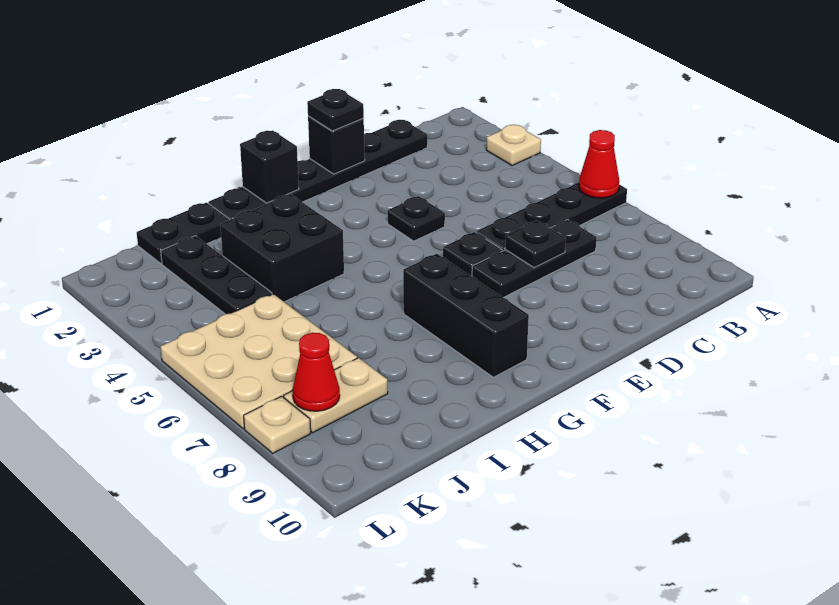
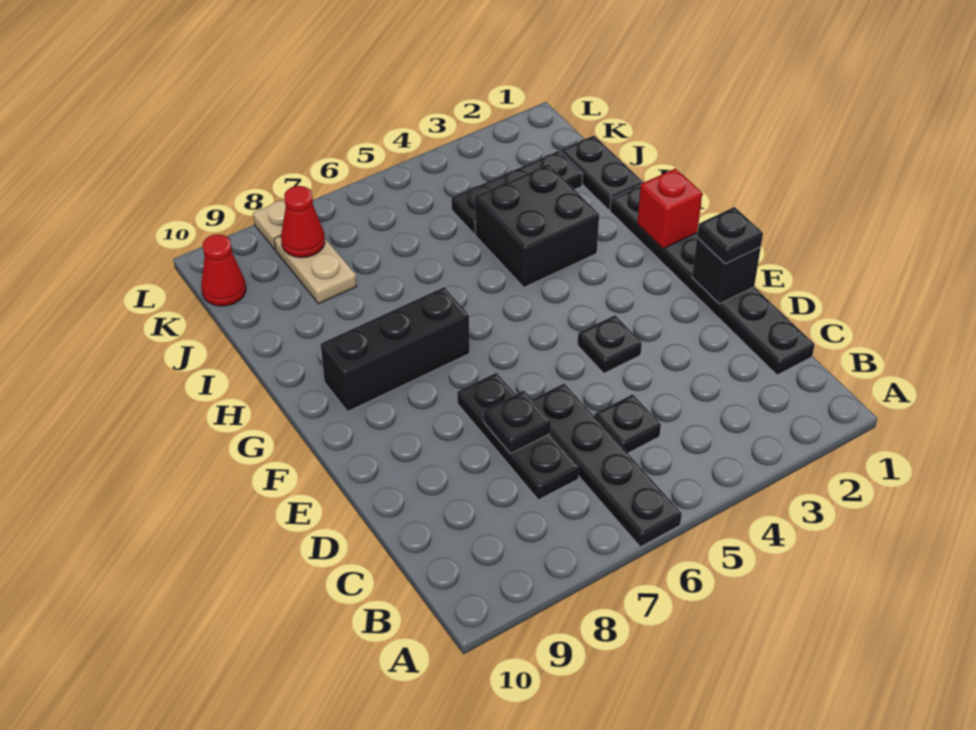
tan 1x1 plate [486,125,541,166] -> none
red 1x1 cone [579,130,619,198] -> red 1x1 cone moved to [201,234,246,306]
black 1x1 plate [443,232,502,277] -> black 1x1 plate moved to [594,394,661,453]
black 1x1 brick [240,130,299,203] -> red 1x1 brick [637,168,702,249]
tan 3x3 plate [161,294,357,429] -> none

